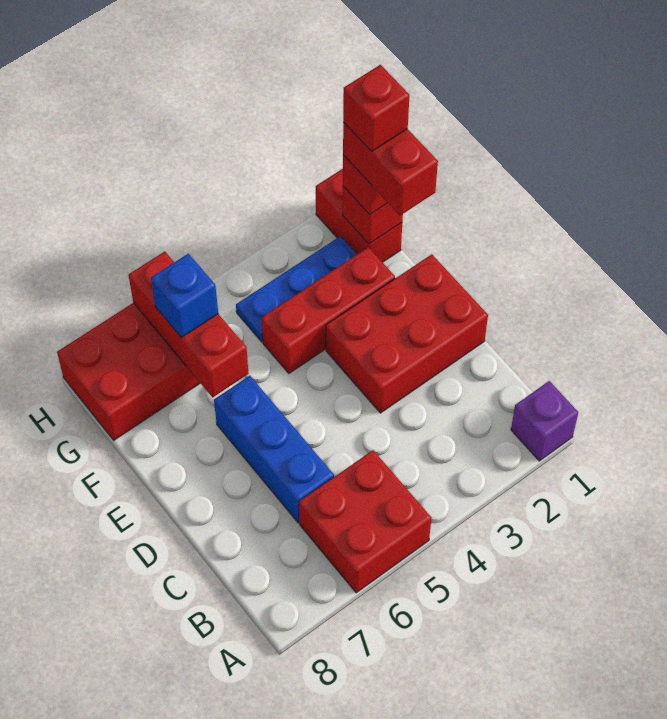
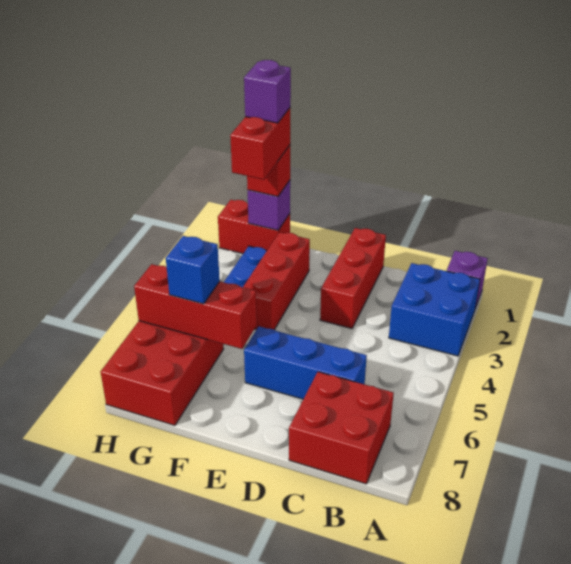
none -> blue 2x2 brick [389,263,480,356]
red 2x2 brick [299,450,431,593] -> red 2x2 brick moved to [289,372,394,484]
red 2x3 brick [326,254,488,413] -> red 1x3 brick [320,228,386,328]
red 1x2 brick [343,122,438,215] -> red 1x2 brick turned to [230,108,290,180]
red 1x1 brick [343,186,403,244] -> purple 1x1 brick [248,180,290,230]
red 1x1 brick [343,65,410,152] -> purple 1x1 brick [244,60,291,123]

